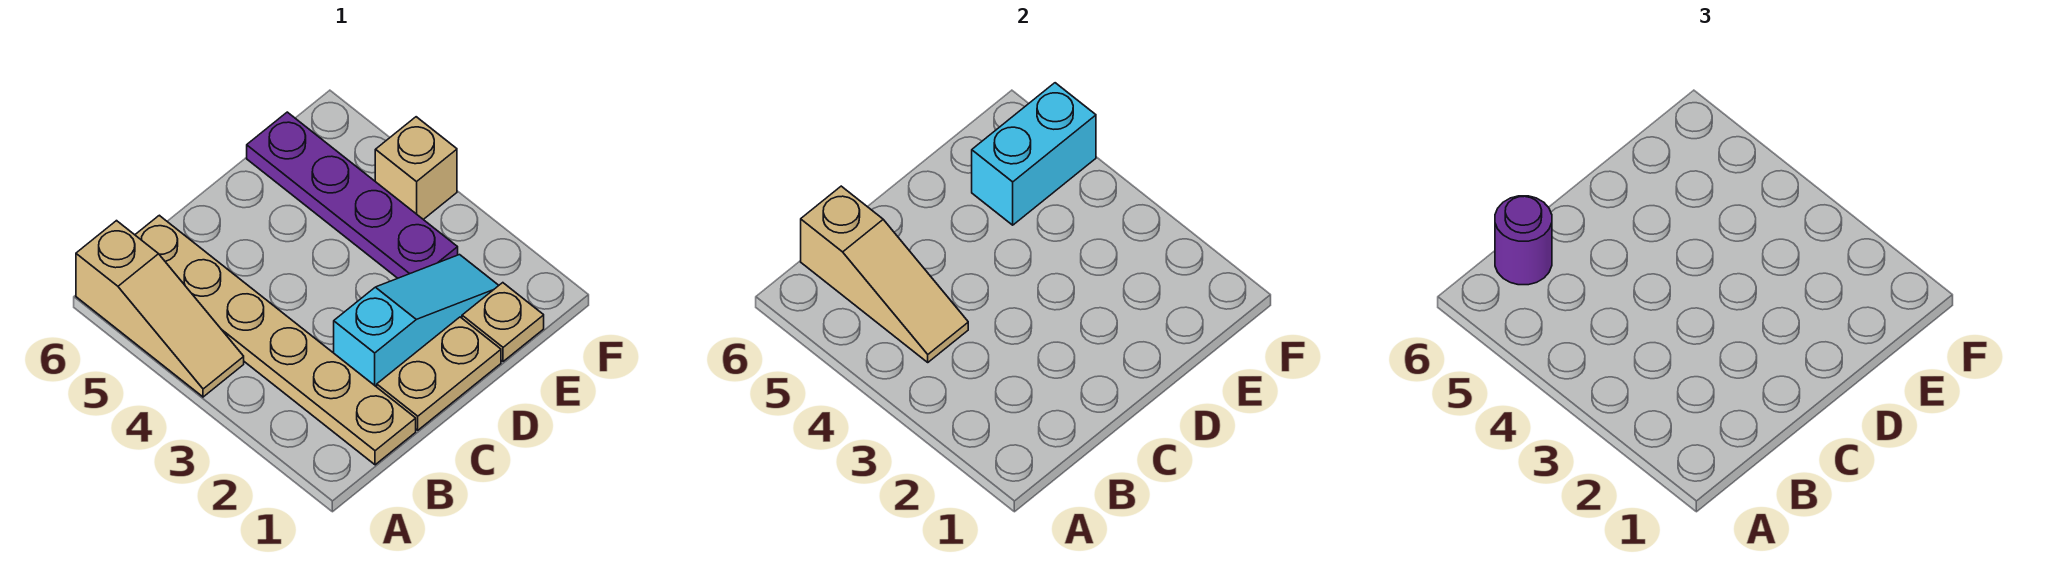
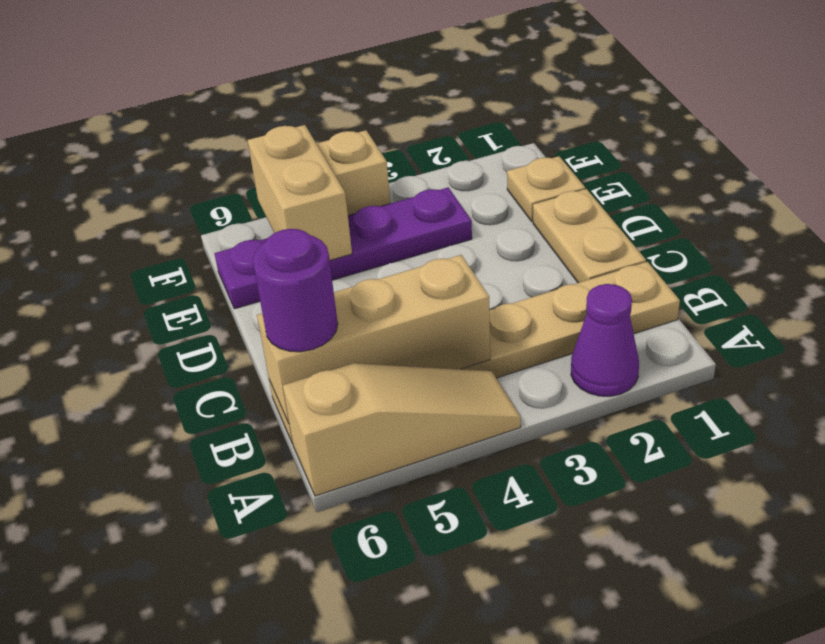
none -> purple 1x1 cone [571,284,639,396]
tan 1x3 slope [801,186,968,362] -> tan 1x3 brick [257,255,490,423]
cyan 1x3 slope [334,255,499,387] -> none
cyan 1x2 brick [972,83,1096,225] -> tan 1x2 brick [248,125,352,260]

